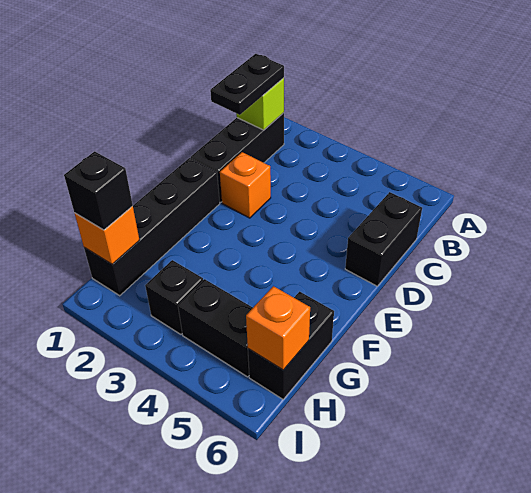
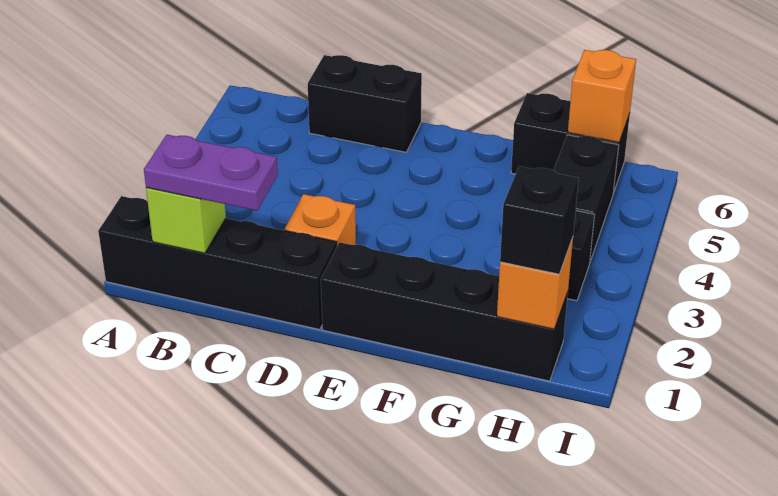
black 1x3 brick [191,113,284,202] -> black 1x4 brick [98,196,337,330]
black 1x2 plate [210,54,284,115] -> purple 1x2 plate [144,135,278,211]

